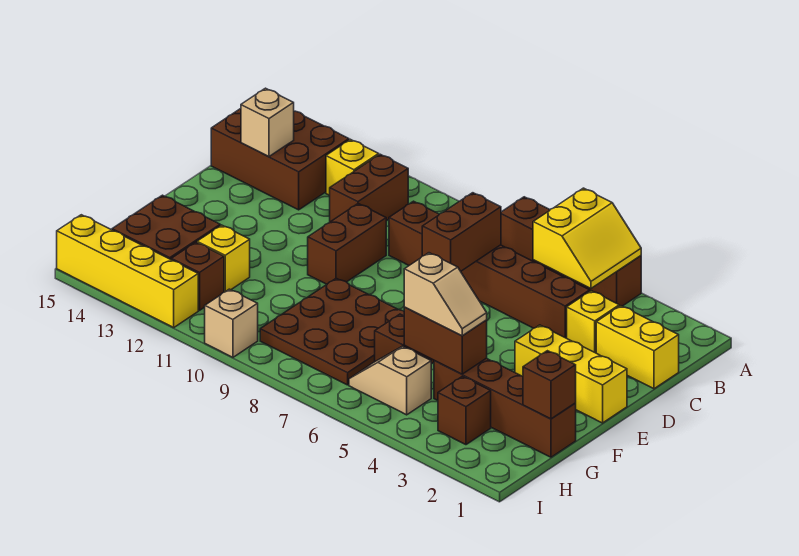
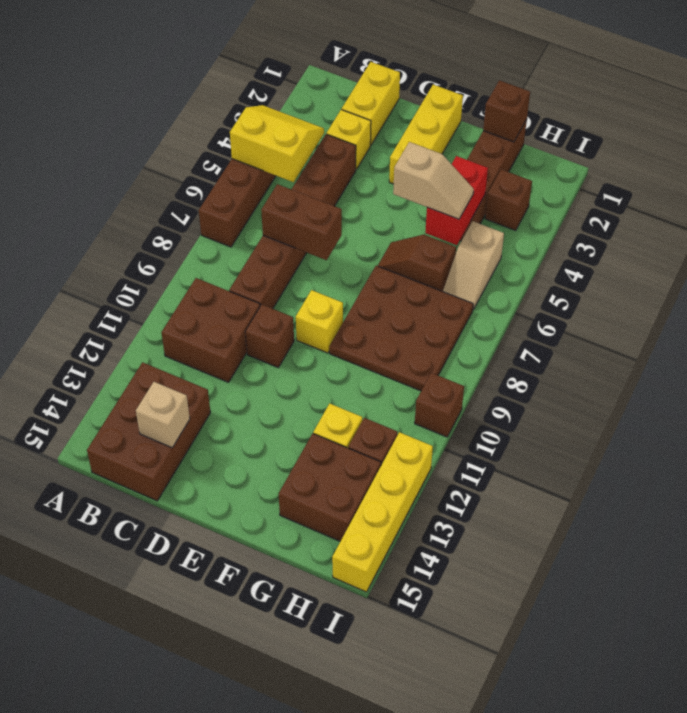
brown 1x2 brick [330,154,408,222] -> brown 2x2 brick [161,278,260,382]
yellow 1x1 brick [326,139,379,195] -> yellow 1x1 brick moved to [296,290,343,353]
brown 1x2 brick [308,204,386,284] -> brown 1x1 brick [245,305,294,367]
brown 1x2 brick [404,307,487,374] -> red 1x2 brick [425,156,488,245]
tan 1x2 slope [404,253,487,336] -> tan 1x2 slope turned to [393,142,474,219]
tan 1x1 brick [205,289,258,357] -> brown 1x1 brick [415,373,464,437]

